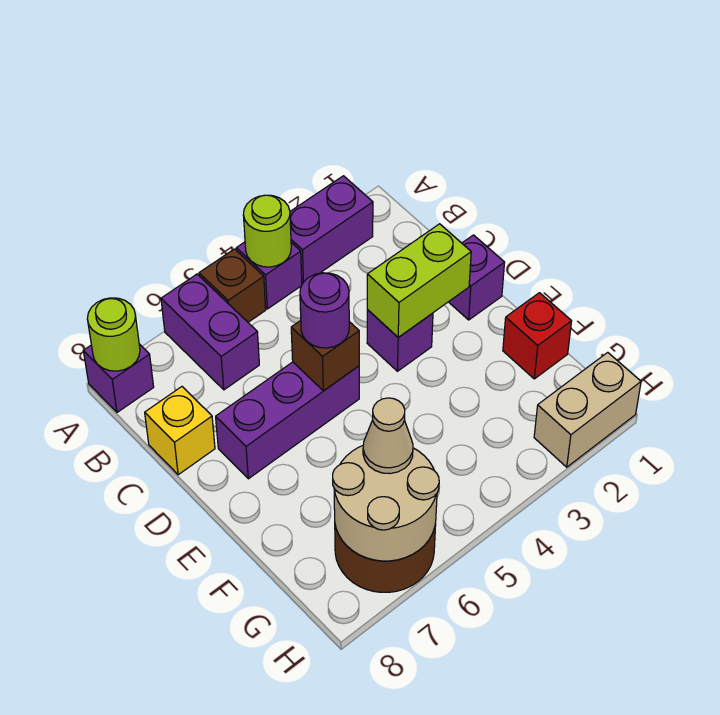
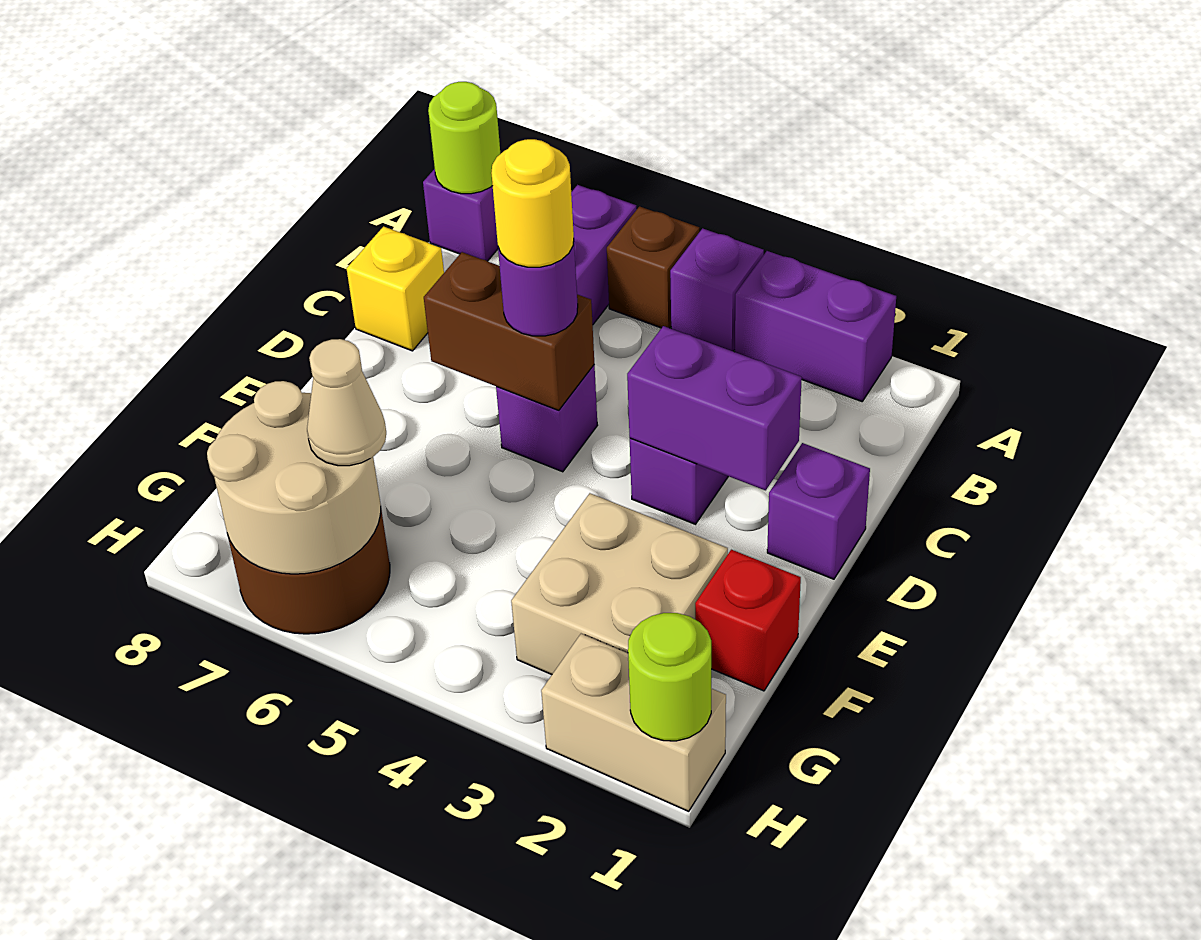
lime 1x1 round brick [243,195,291,267] -> lime 1x1 round brick moved to [628,613,711,741]
lime 1x2 brick [367,224,471,337] -> purple 1x2 brick [627,326,802,490]
purple 1x3 brick [216,362,359,479] -> purple 1x1 brick [496,365,598,472]
brown 1x1 brick [291,320,359,391] -> brown 1x2 brick [424,252,594,410]
none -> yellow 1x1 round brick [491,139,574,267]
none -> tan 2x2 brick [511,493,728,675]

